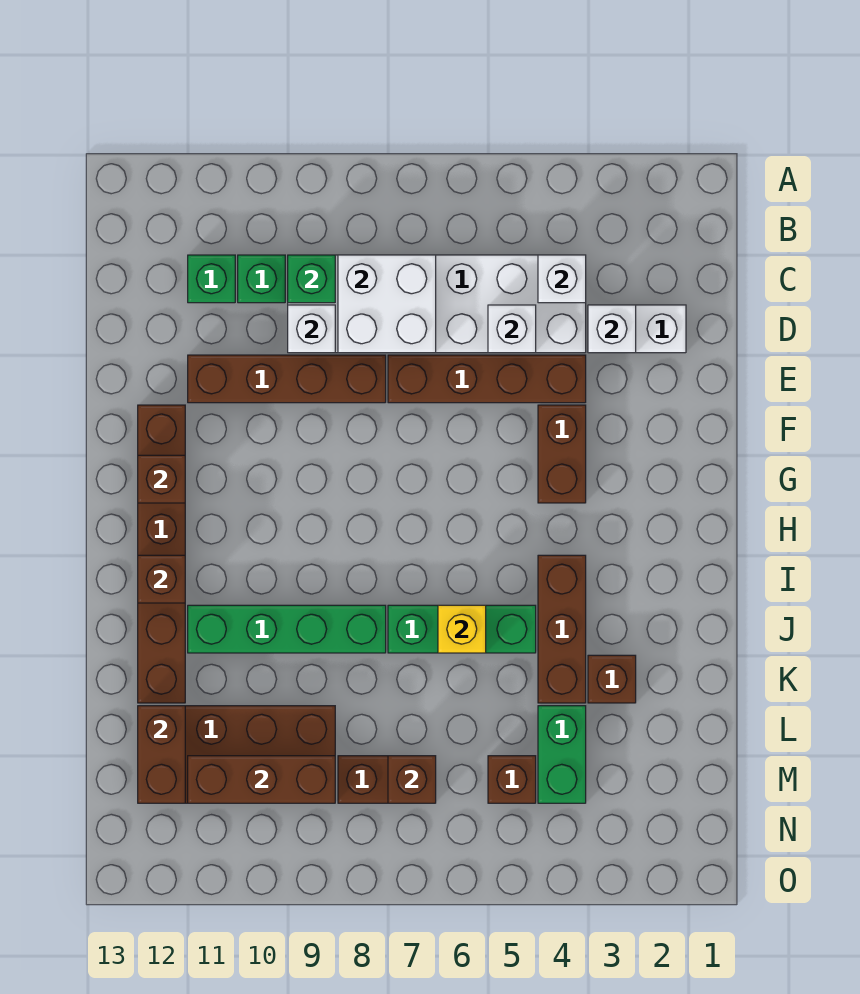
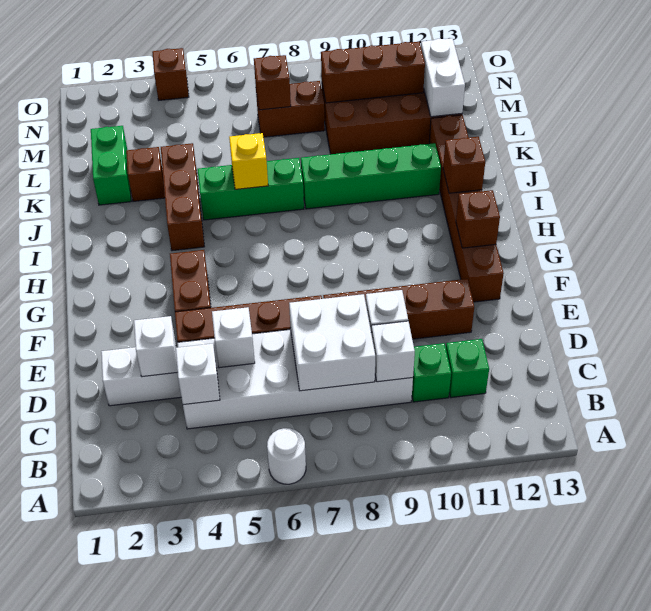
none -> white 1x1 round brick [267,428,306,484]
green 1x1 brick [288,255,335,303] -> white 1x1 brick [371,321,415,382]
green 1x2 brick [538,706,586,803] -> green 1x2 brick moved to [91,126,131,205]
brown 1x2 brick [138,706,185,803] -> white 1x2 brick [421,38,465,117]
brown 1x1 brick [488,756,536,803] -> brown 1x1 brick moved to [152,48,189,100]

